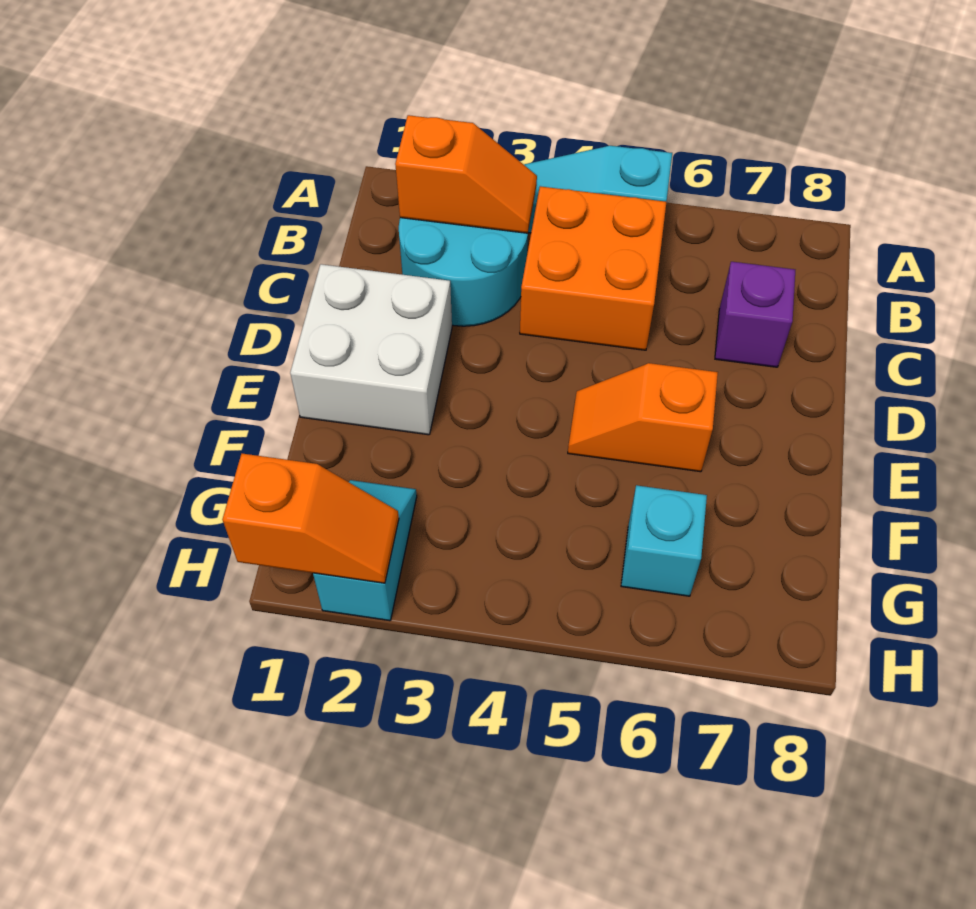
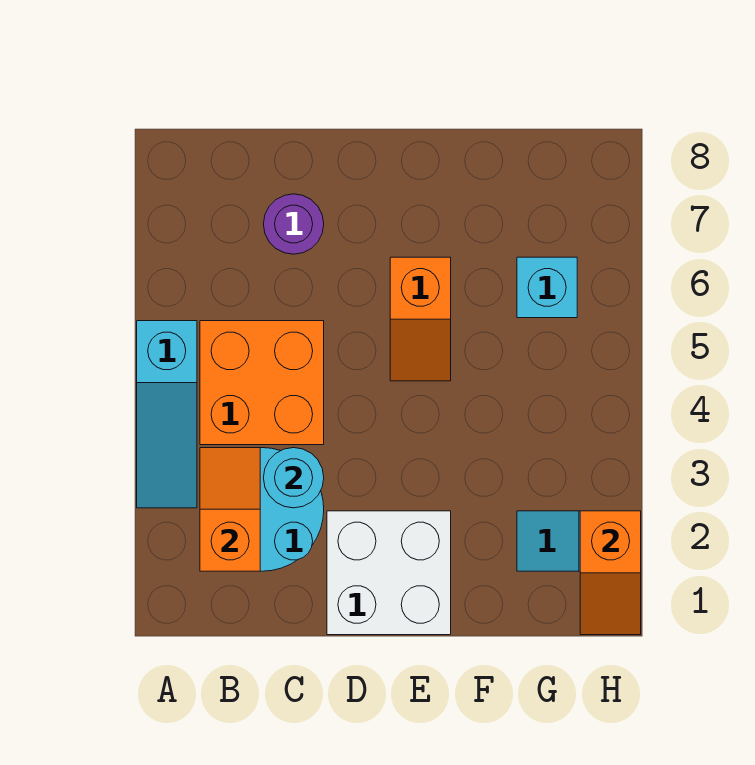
none -> cyan 1x1 round brick [263,448,324,508]
purple 1x1 brick [715,262,795,367] -> purple 1x1 round brick [263,194,324,254]
orange 1x2 slope [222,454,399,583] -> orange 1x2 slope turned to [580,511,641,635]

